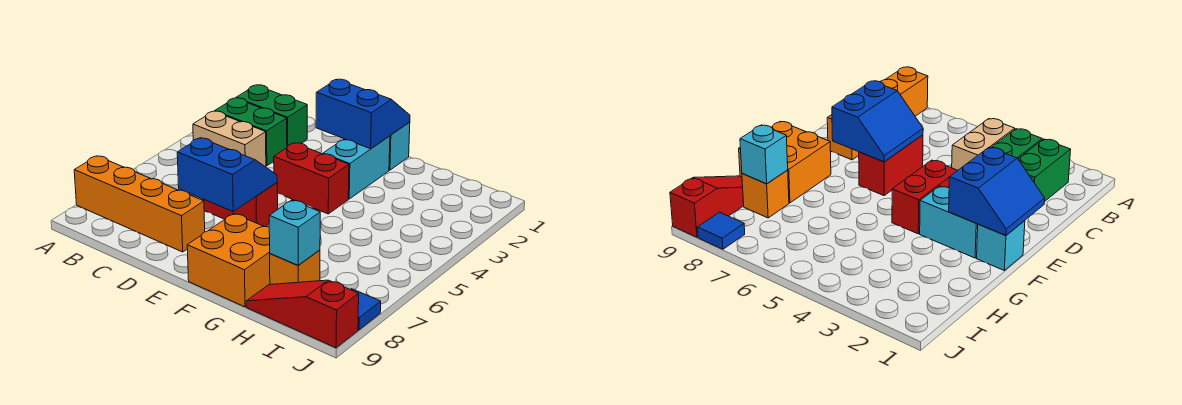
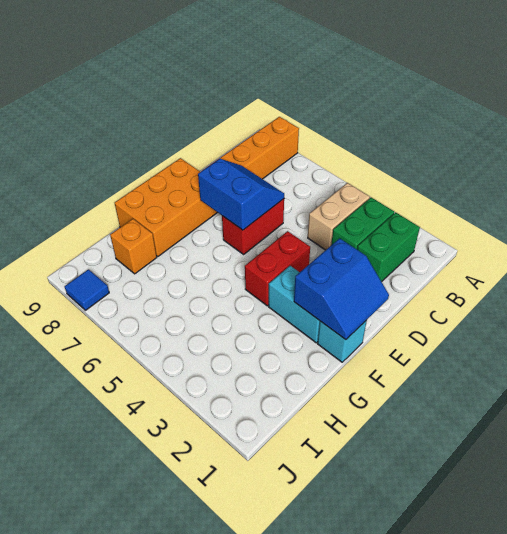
blue 2x2 slope [177,138,277,211] -> blue 2x2 slope turned to [198,159,284,230]
orange 2x2 brick [187,214,270,307] -> orange 2x3 brick [115,158,218,256]
cyan 1x1 brick [269,200,320,265] -> none
red 1x3 slope [246,280,359,348] -> none

